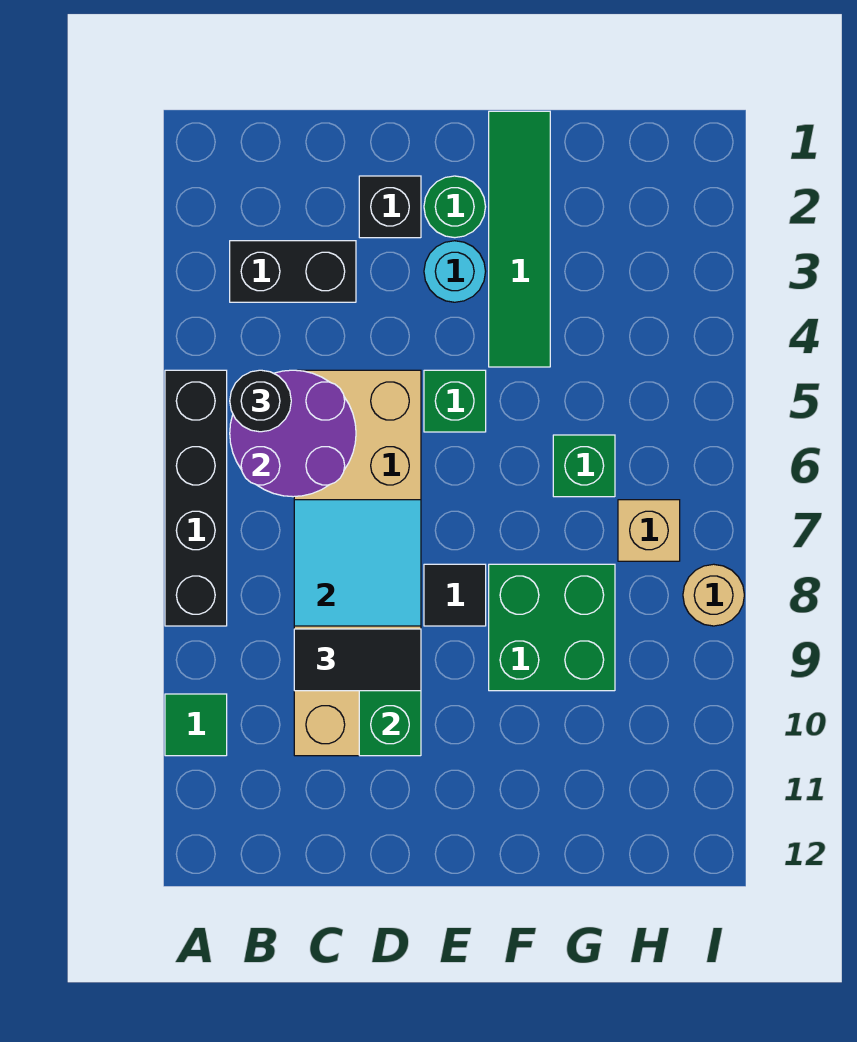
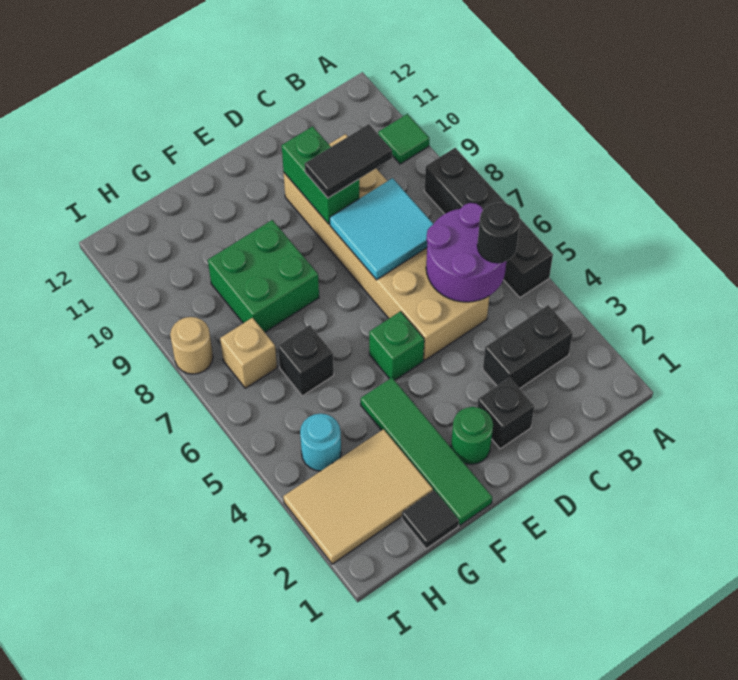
cyan 1x1 round brick [424,241,486,302] -> cyan 1x1 round brick moved to [300,414,341,471]
black 1x1 tile [424,564,486,626] -> black 1x1 tile moved to [402,491,459,549]
none -> tan 2x3 tile [283,429,433,564]
green 1x1 brick [553,435,615,497] -> black 1x1 brick [278,325,334,396]

